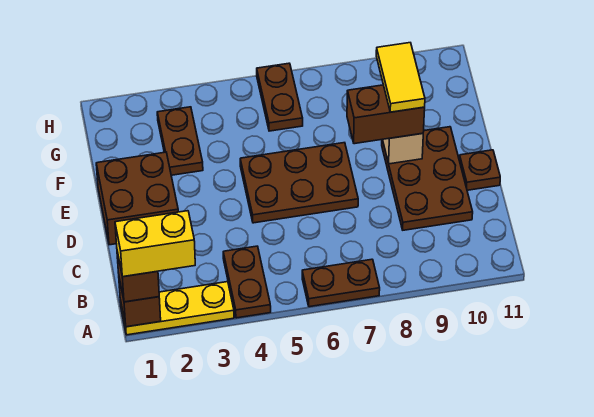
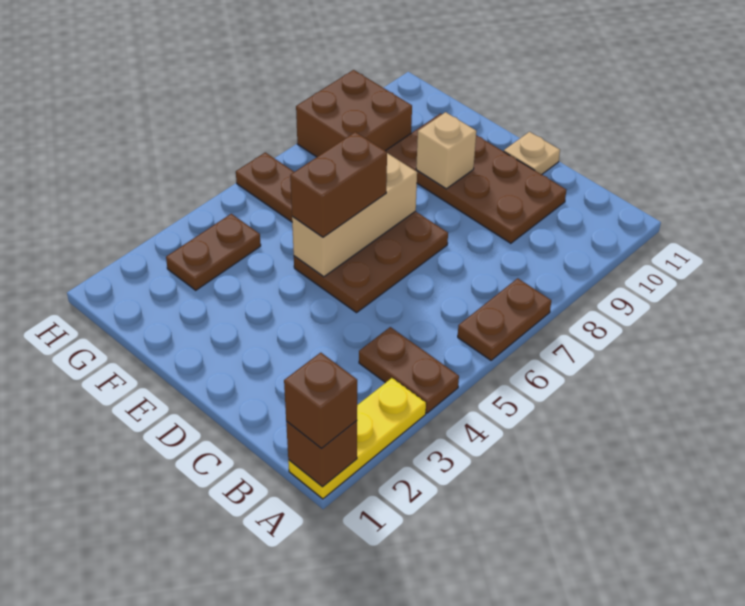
yellow 1x2 brick [115,211,195,277] -> none
brown 2x3 plate [382,127,473,230] -> brown 2x4 plate [386,114,566,243]
brown 2x2 brick [96,152,178,245] -> brown 2x2 brick moved to [296,70,412,157]
brown 1x1 plate [459,150,500,190] -> tan 1x1 plate [504,132,560,174]
none -> tan 1x3 brick [292,153,417,277]
brown 1x2 brick [347,85,425,144] -> brown 1x2 brick moved to [290,132,387,237]
yellow 1x2 tile [376,43,425,112] -> none
brown 1x2 plate [157,107,203,175] -> brown 1x2 plate turned to [166,214,261,290]

